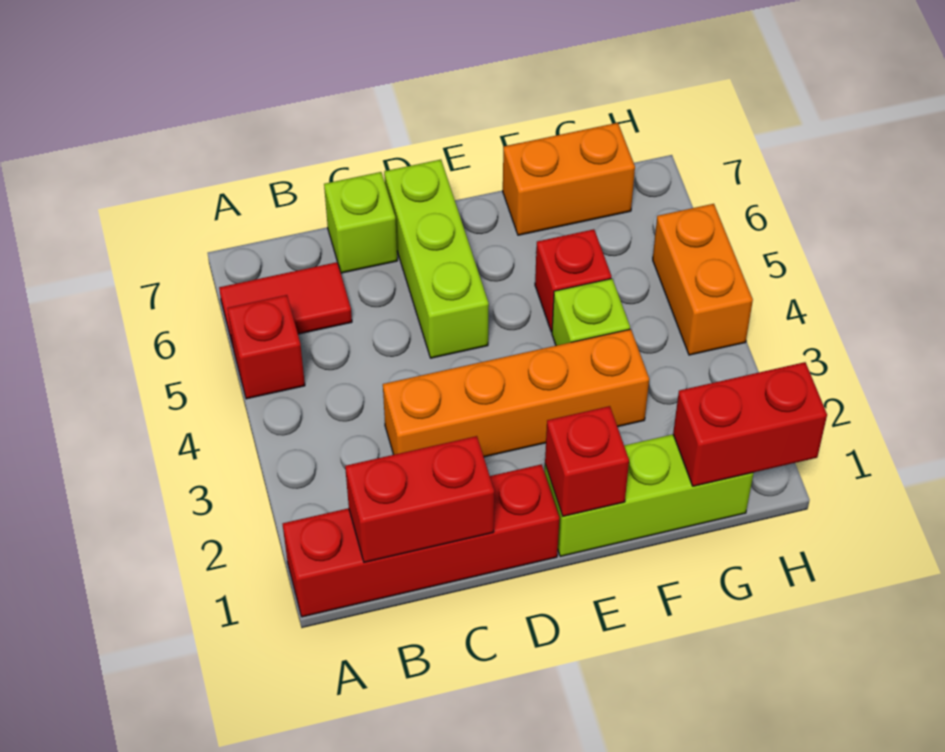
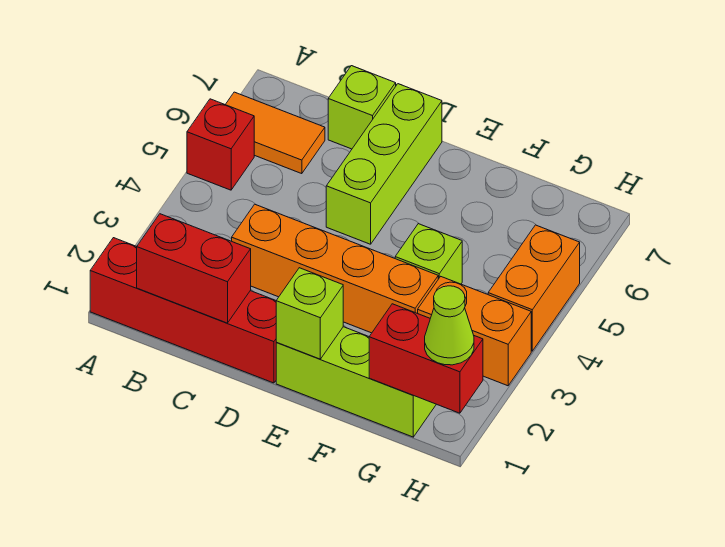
red 1x2 tile [219,262,352,345] -> orange 1x2 tile [225,92,325,174]
red 1x1 brick [545,406,629,517] -> lime 1x1 brick [276,268,343,359]
red 1x1 brick [535,229,612,332] -> none
orange 1x2 brick [503,123,635,235] -> orange 1x2 brick moved to [418,277,531,386]
none -> lime 1x1 cone [425,286,474,365]

